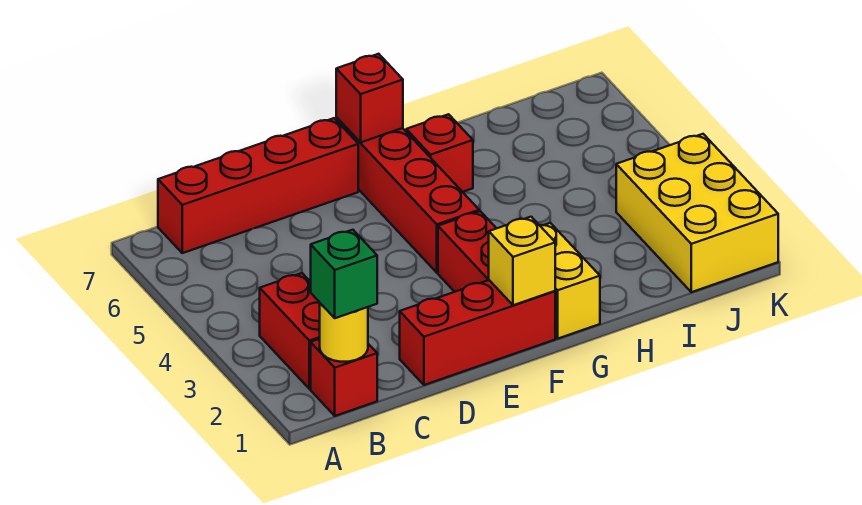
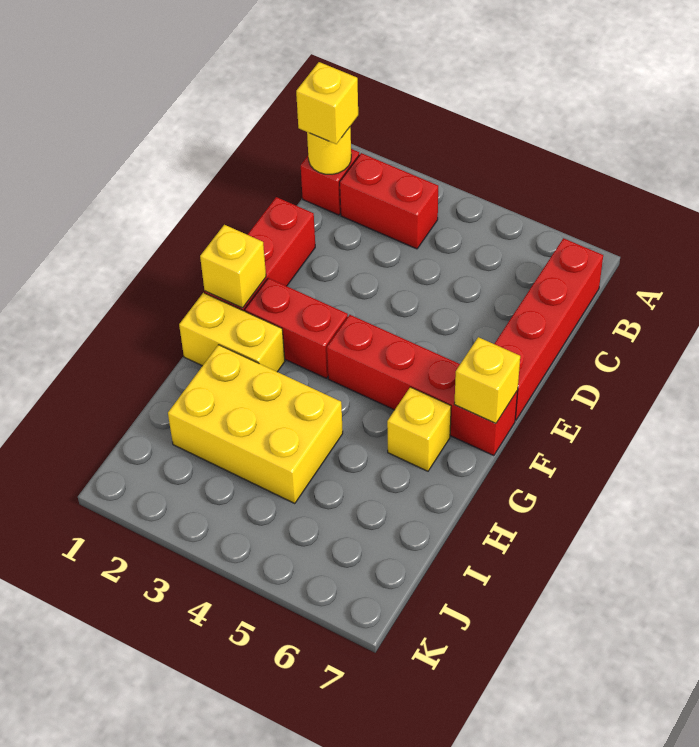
green 1x1 brick [311,230,377,318] -> yellow 1x1 brick [296,62,358,144]
red 1x1 brick [336,54,403,143] -> yellow 1x1 brick [454,337,520,423]
red 1x1 brick [406,114,473,192] -> yellow 1x1 brick [387,387,451,471]
yellow 2x3 brick [616,134,778,292] -> yellow 2x3 brick moved to [168,345,343,504]

